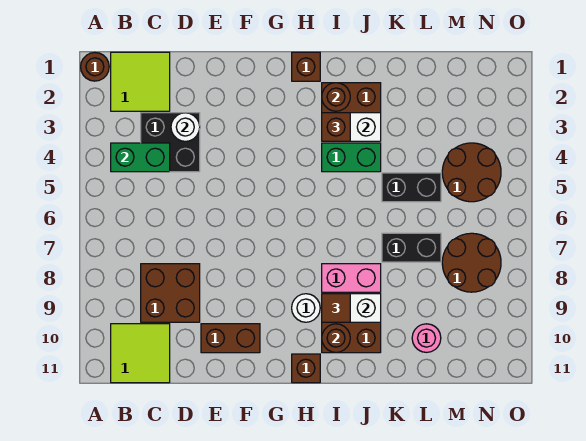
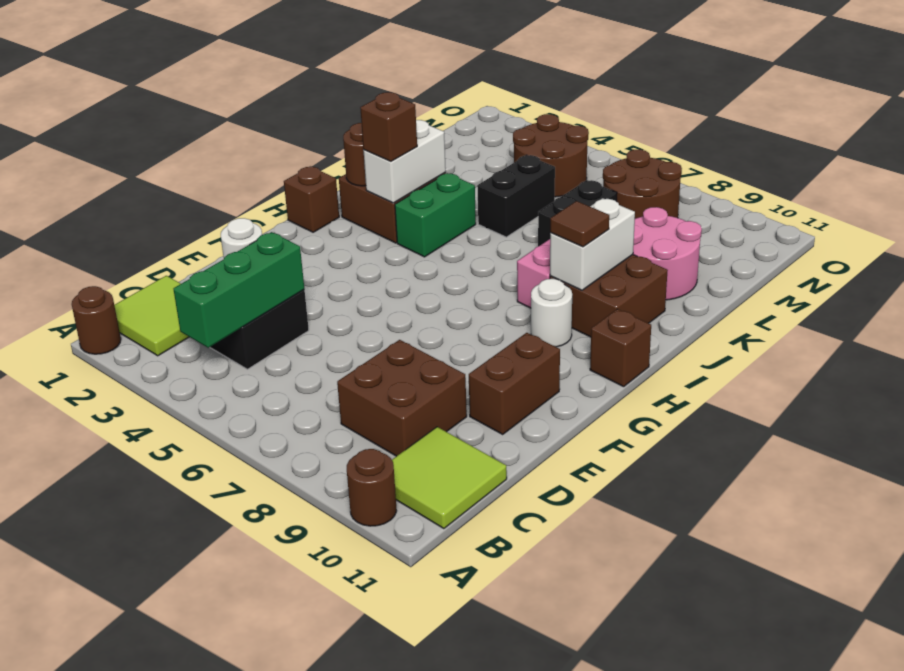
green 1x2 brick [111,143,170,172] -> green 1x3 brick [174,232,304,348]
brown 1x1 round brick [322,324,350,352] -> brown 1x1 round brick moved to [347,449,396,526]
pink 1x1 round brick [412,324,441,352] -> pink 2x2 round brick [633,207,702,300]

